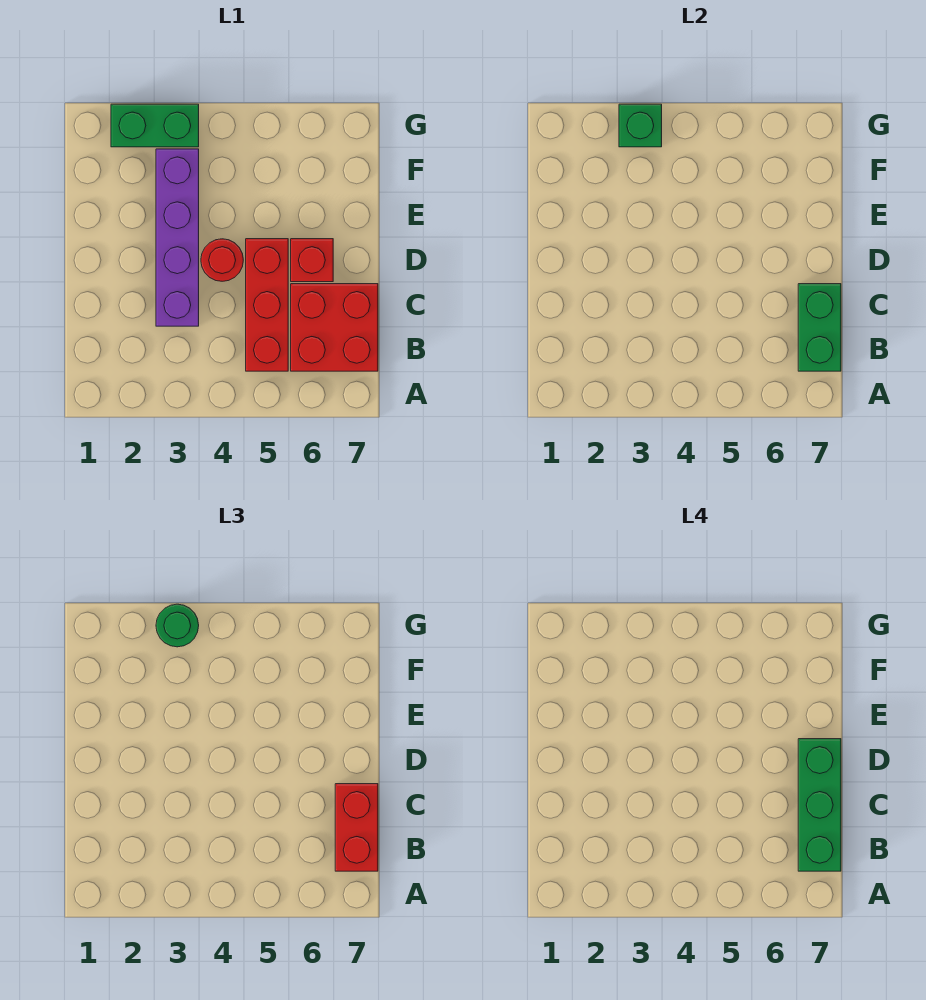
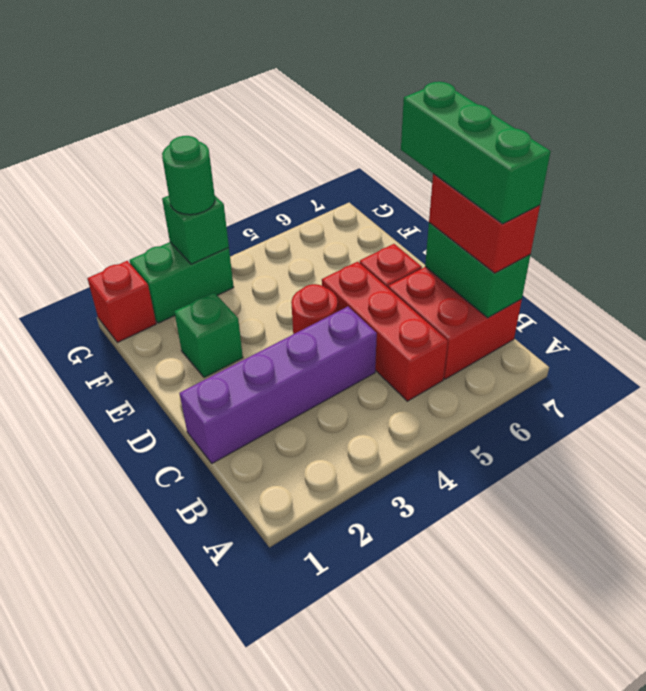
purple 1x4 brick [156,149,199,326] -> purple 1x4 brick turned to [179,307,377,463]
none -> green 1x1 brick [174,293,243,378]
none -> red 1x1 brick [87,261,156,343]

